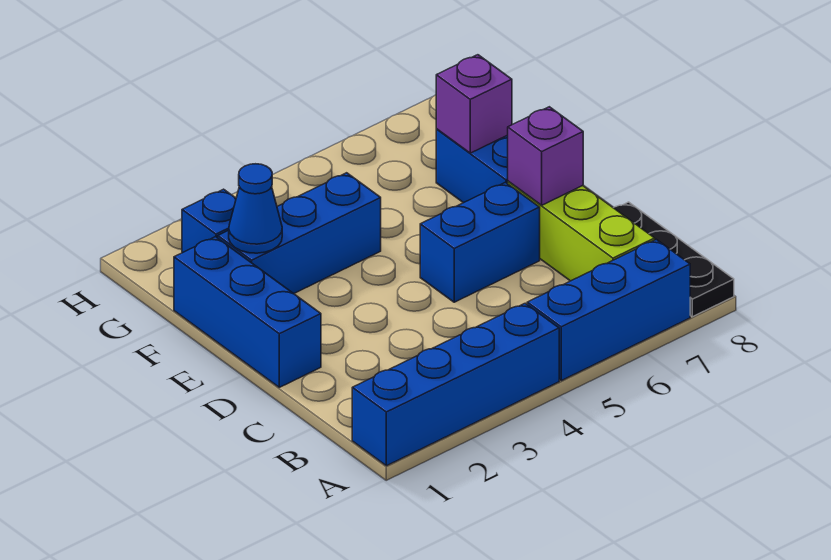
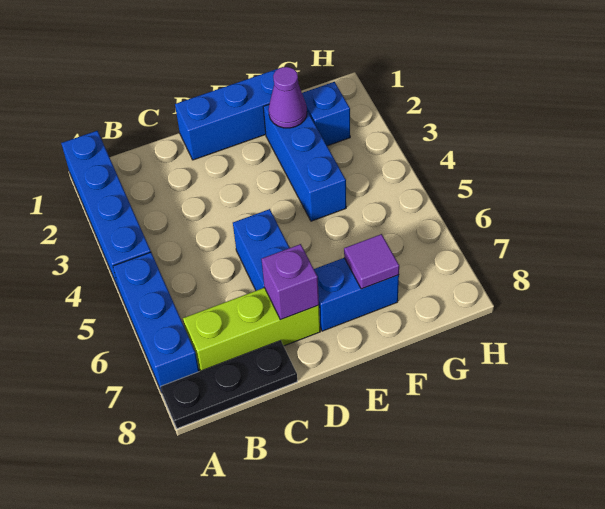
blue 1x1 cone [229,164,282,253] -> purple 1x1 cone [269,67,307,128]
purple 1x1 brick [436,55,512,153] -> purple 1x1 tile [344,234,399,289]

